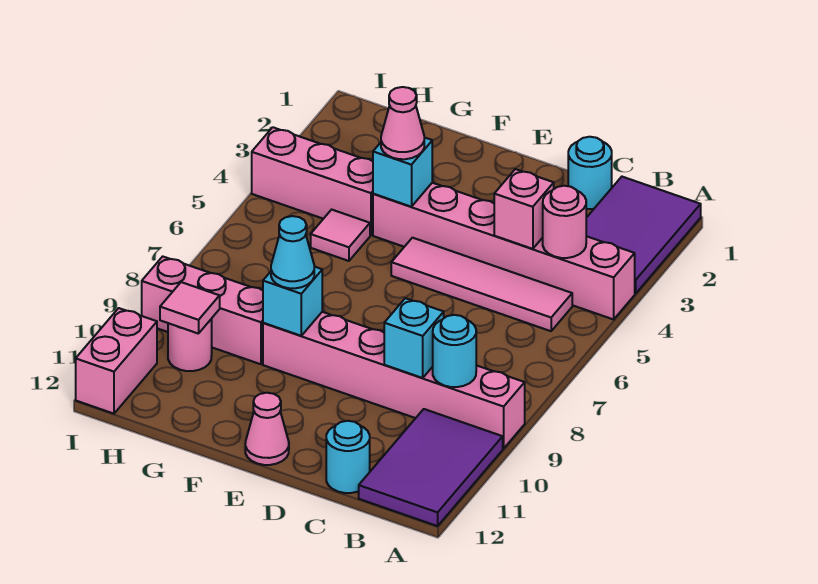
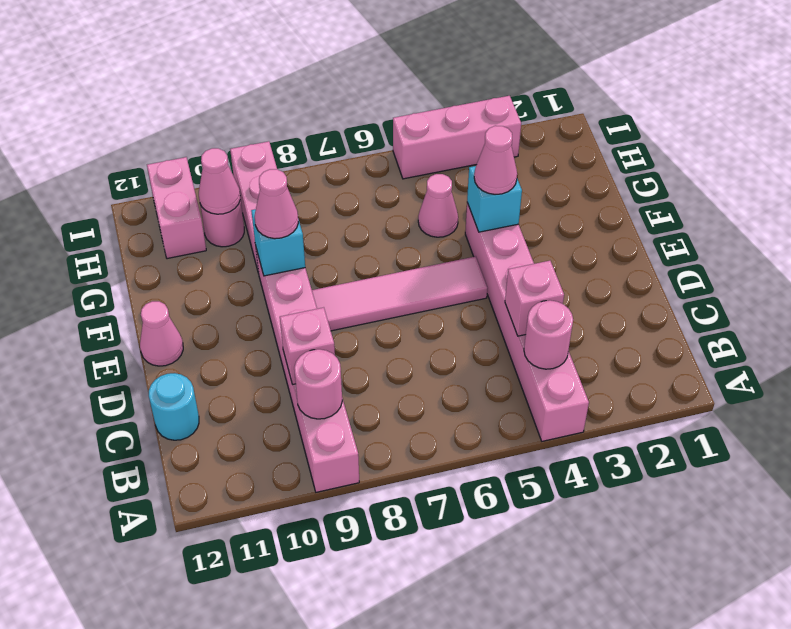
purple 2x3 tile [586,177,701,294] -> none
purple 2x3 tile [359,409,503,526] -> none
pink 1x4 tile [391,238,572,331] -> pink 1x4 tile turned to [312,256,487,331]
cyan 1x1 round brick [433,315,476,387] -> pink 1x1 round brick [294,349,342,419]
cyan 1x1 round brick [568,137,612,209] -> none
cyan 1x1 brick [384,298,444,378] -> pink 1x1 brick [280,307,335,385]
cyan 1x1 cone [271,216,314,288] -> pink 1x1 cone [255,169,298,239]
pink 1x3 brick [252,127,373,235] -> pink 1x3 brick turned to [393,96,521,179]
pink 1x1 tile [311,210,370,261] -> pink 1x1 cone [418,174,458,237]
pink 1x1 tile [160,282,220,334] -> pink 1x1 cone [199,148,240,214]
pink 1x2 brick [76,308,157,414] -> pink 1x2 brick turned to [147,157,206,259]

